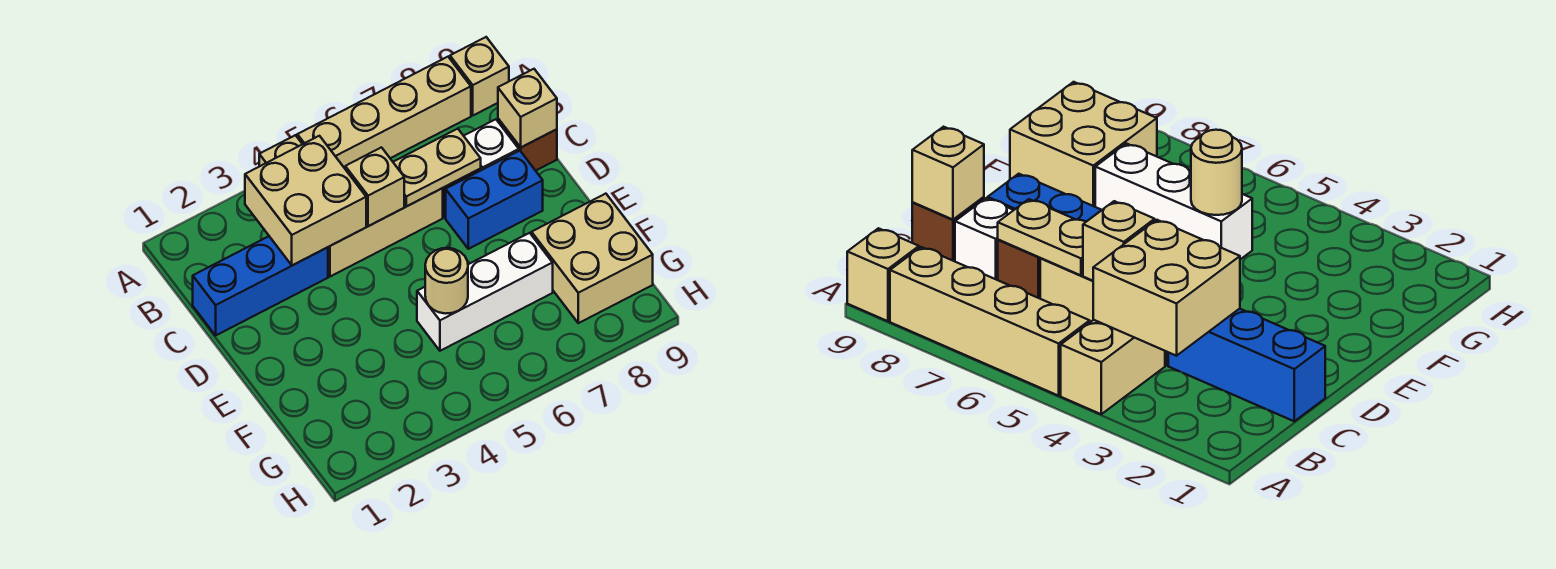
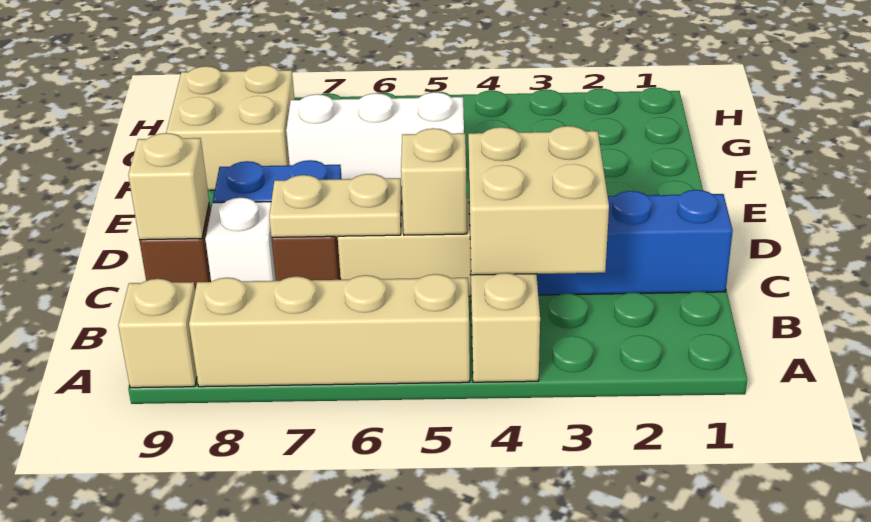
tan 1x1 round brick [425,248,468,314] -> none

